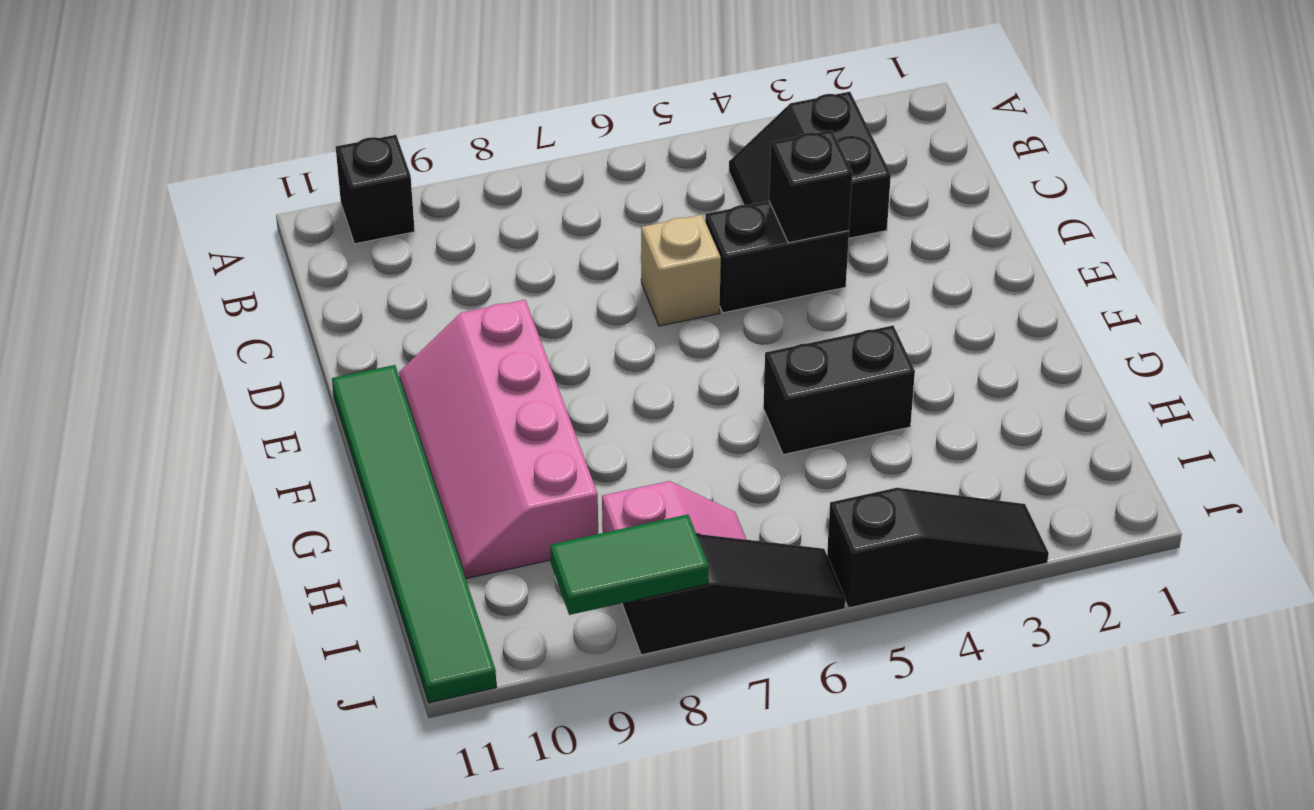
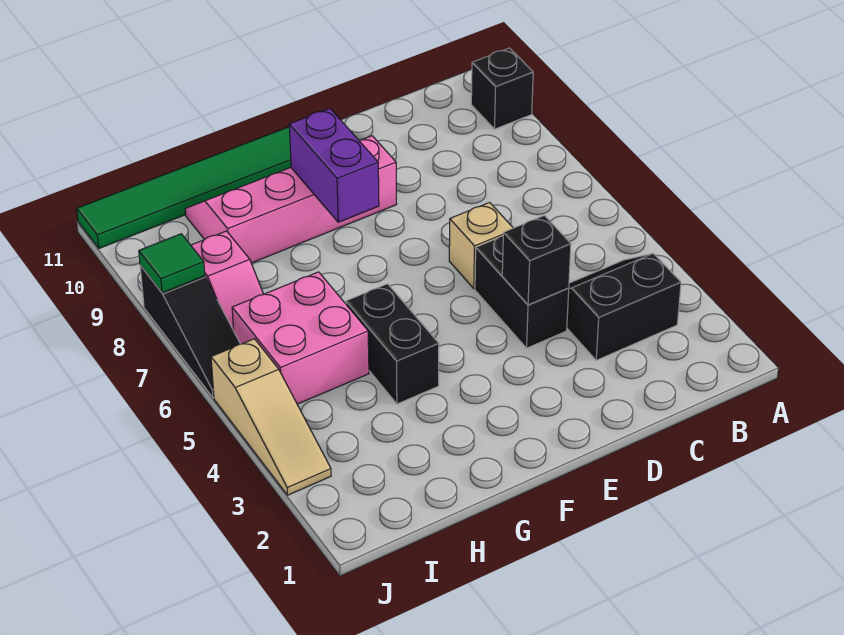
none -> purple 1x2 brick [289,108,379,222]
none -> pink 2x2 brick [232,272,369,404]
black 1x3 slope [827,488,1049,608] -> tan 1x3 slope [211,339,331,495]
green 1x2 tile [550,514,709,615] -> green 1x1 tile [139,234,205,293]

